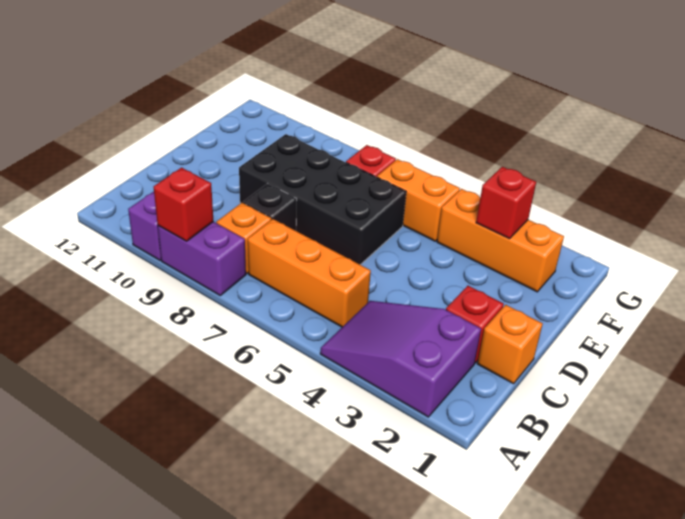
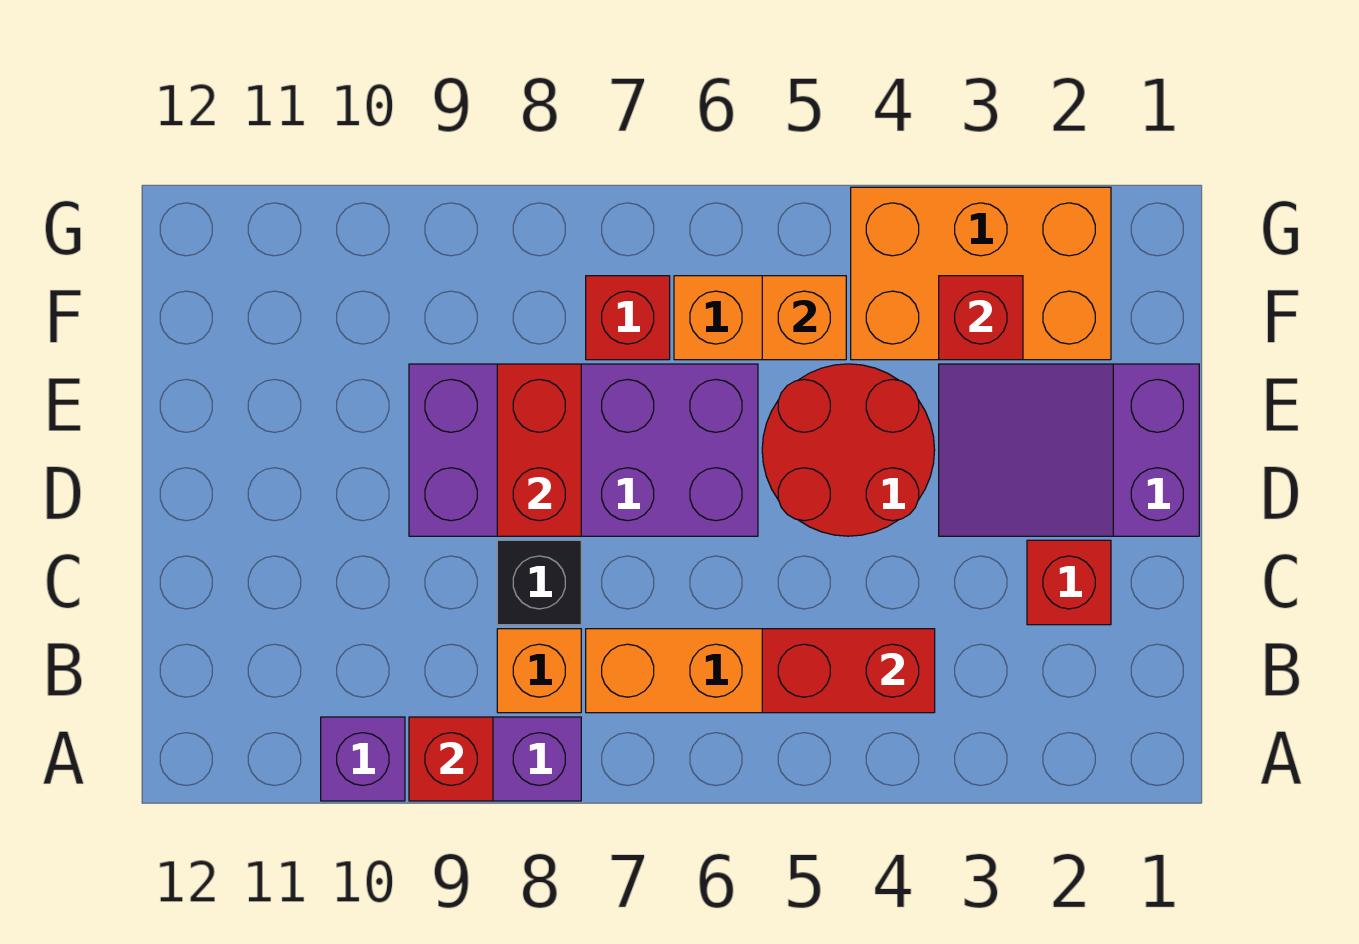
purple 2x3 slope [320,301,481,417] -> purple 2x3 slope moved to [939,364,1199,536]
none -> red 1x2 brick [762,629,935,713]
orange 1x1 brick [477,305,543,384] -> orange 1x1 brick moved to [762,276,846,360]
none -> red 2x2 round brick [762,364,935,536]
black 2x4 brick [239,134,406,265] -> purple 2x4 brick [409,364,758,536]
none -> red 1x2 brick [497,364,581,536]
orange 1x3 brick [437,189,564,292] -> orange 2x3 brick [851,187,1111,360]

